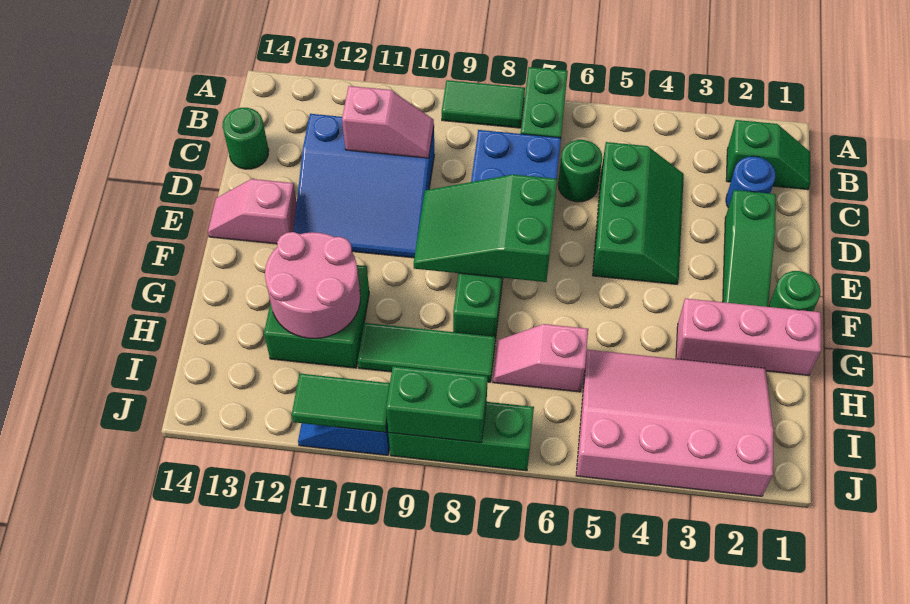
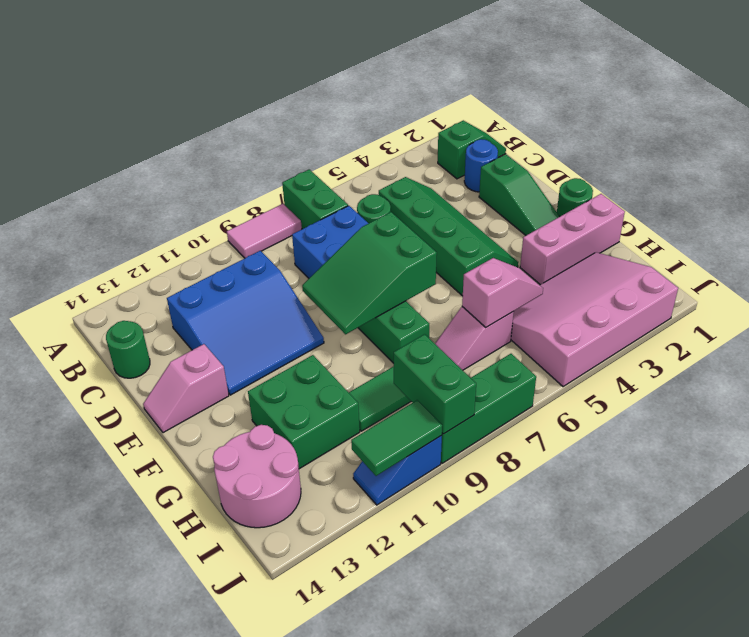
green 1x2 tile [442,80,525,128] -> pink 1x2 tile [227,204,302,258]
green 2x3 slope [593,142,684,284] -> green 2x4 slope [379,177,518,296]
pink 1x2 slope [342,86,434,158] -> pink 1x2 slope moved to [462,258,543,327]
pink 2x2 round brick [265,232,361,338] -> pink 2x2 round brick moved to [213,425,301,528]
green 1x2 brick [386,366,488,443] -> green 1x2 brick turned to [394,334,476,434]

